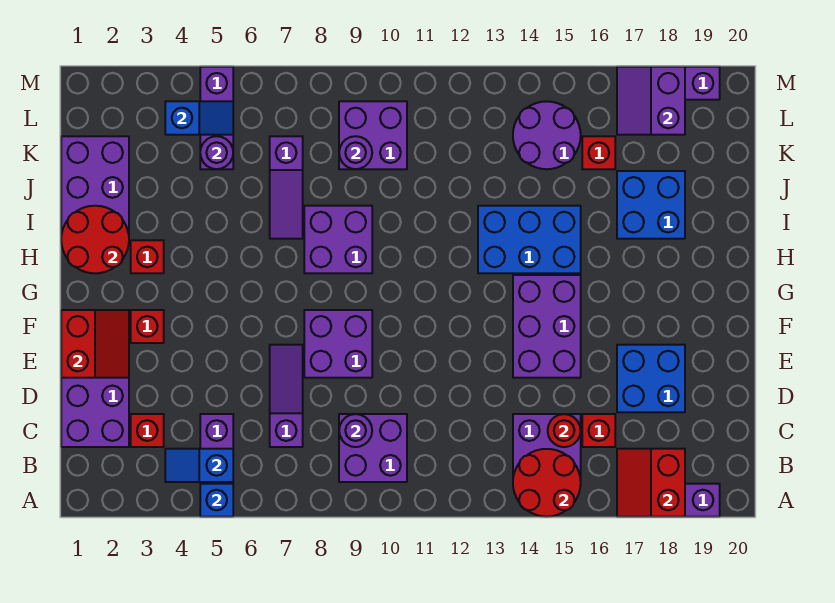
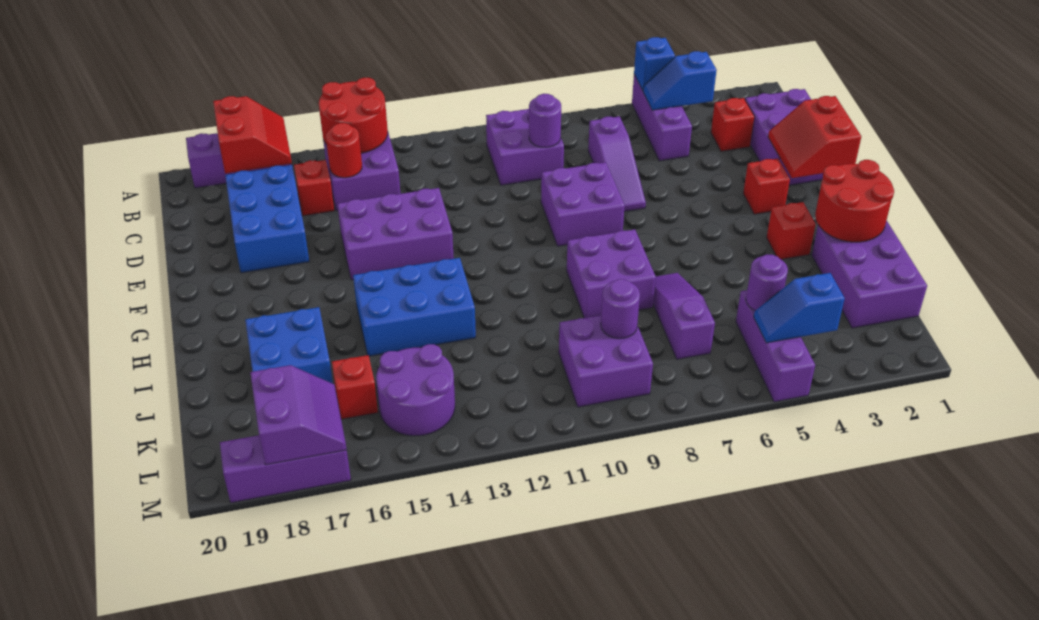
blue 1x2 slope [165,449,233,482] -> blue 1x2 slope turned to [643,51,717,110]
blue 2x2 brick [617,345,685,412] -> blue 2x3 brick [225,165,309,273]
purple 2x3 brick [513,275,581,378] -> purple 2x3 brick turned to [337,188,454,280]

